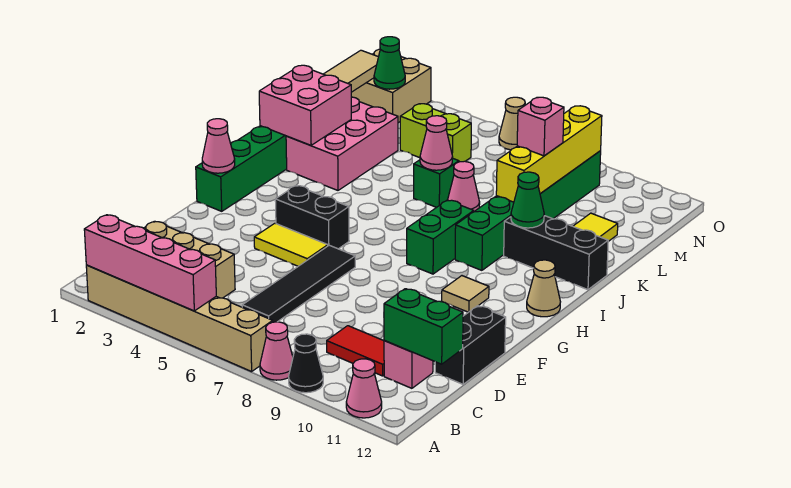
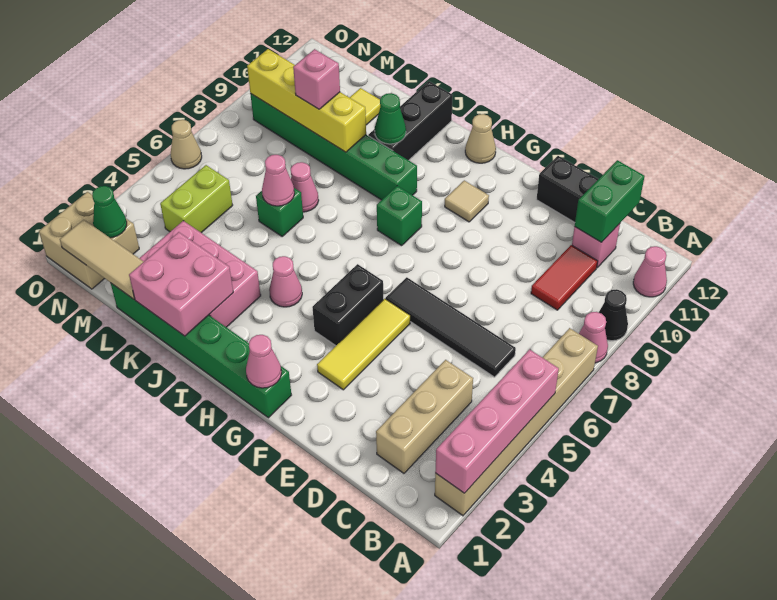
yellow 1x2 tile [254,223,328,266] -> yellow 1x3 tile [317,299,410,390]
green 1x2 brick [407,200,474,274] -> green 1x1 brick [377,186,422,246]
none -> pink 1x1 cone [269,256,302,307]

